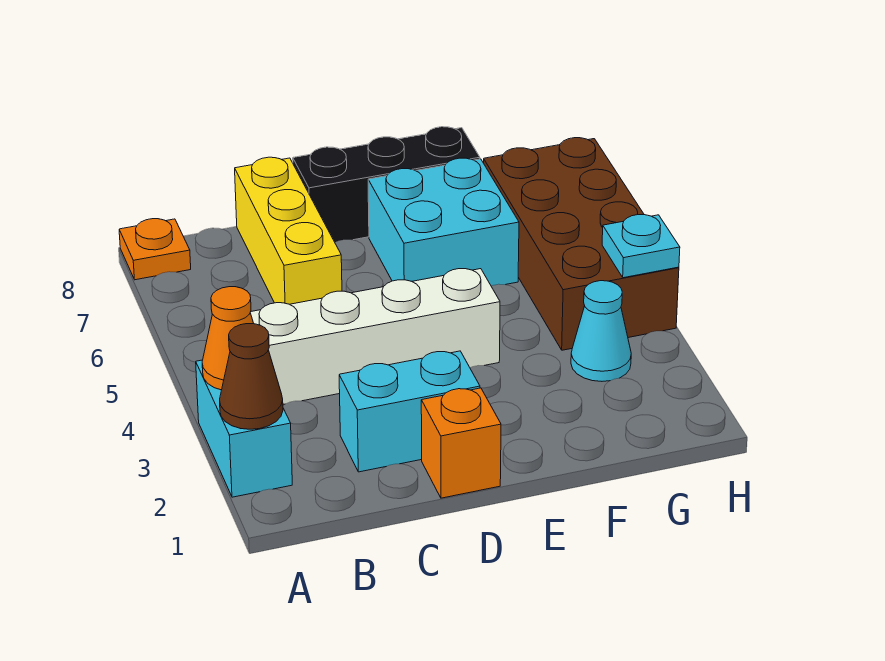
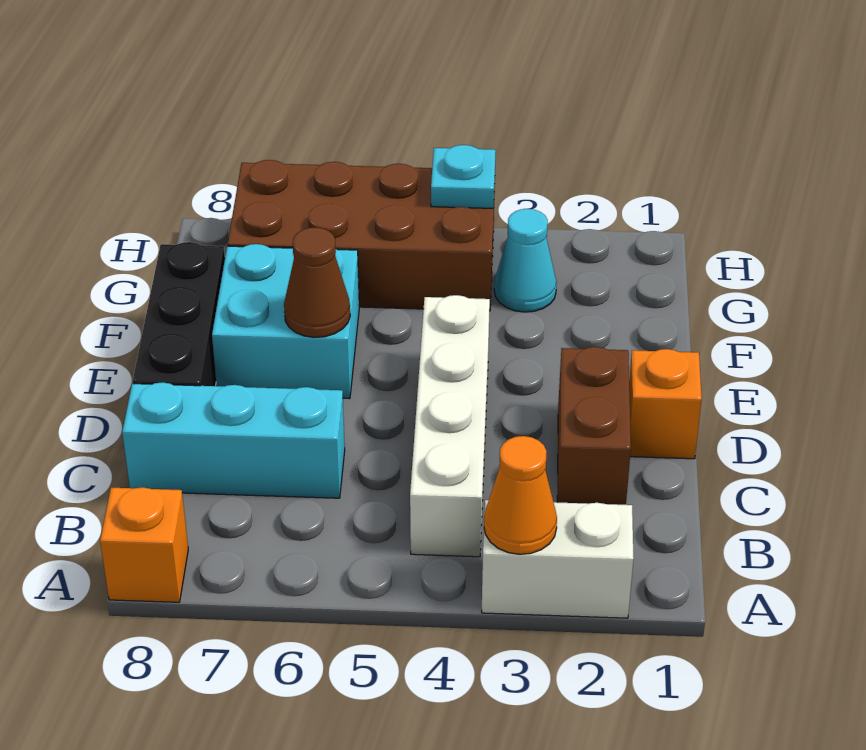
cyan 1x2 brick [196,360,292,497] -> white 1x2 brick [482,500,634,618]
brown 1x1 cone [220,324,283,429] -> brown 1x1 cone moved to [284,227,350,337]
orange 1x1 plate [119,219,191,280] -> orange 1x1 brick [100,487,188,602]
cyan 1x2 brick [339,351,480,472] -> brown 1x2 brick [557,347,631,505]
yellow 1x3 brick [235,157,342,304] -> cyan 1x3 brick [122,382,345,498]

